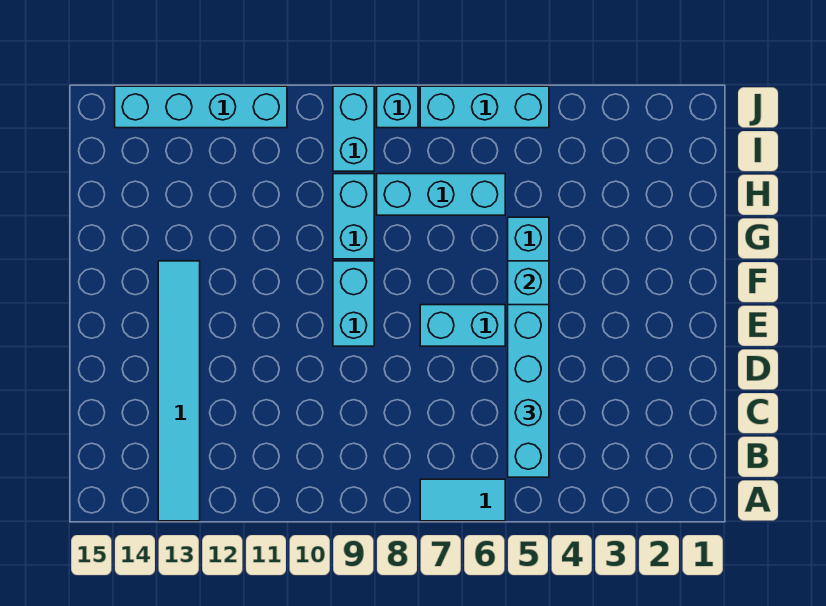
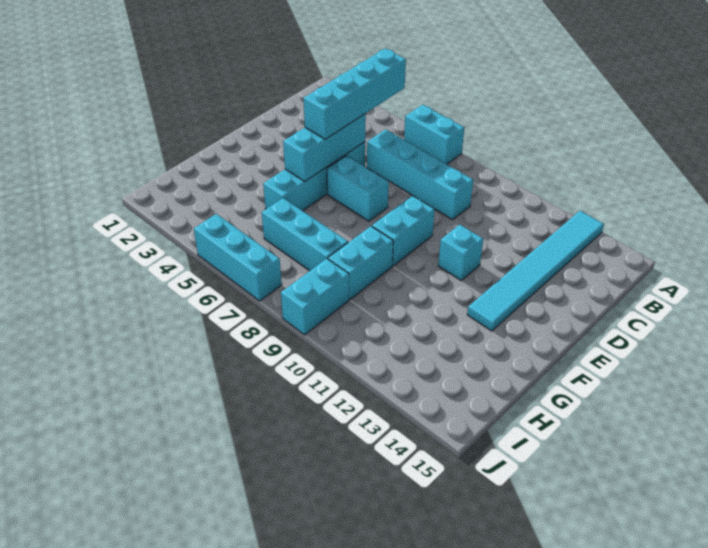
cyan 1x2 tile [420,479,505,521] -> cyan 1x2 brick [404,105,464,164]
cyan 1x1 brick [377,86,418,128] -> cyan 1x1 brick moved to [438,225,483,280]
cyan 1x4 brick [115,86,287,128] -> cyan 1x4 brick moved to [367,129,473,220]

